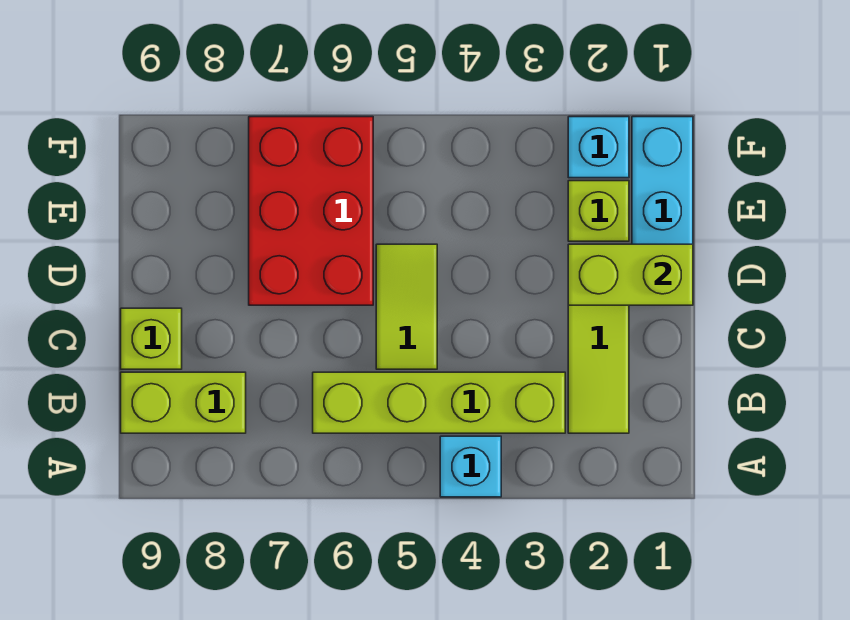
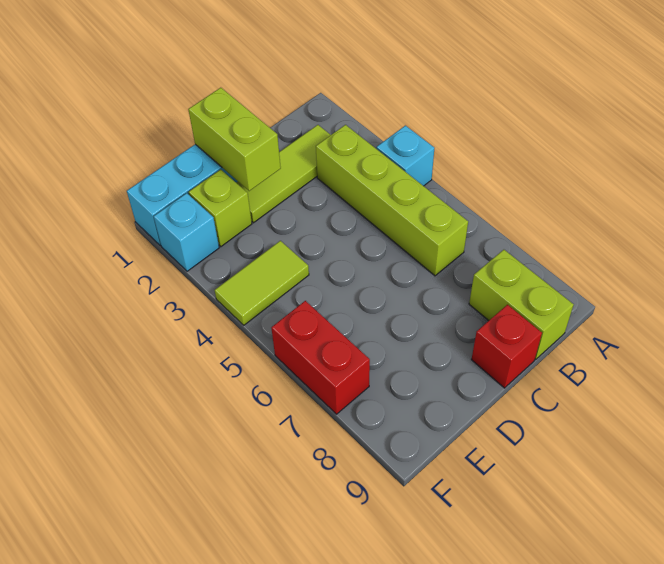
lime 1x2 tile [376,244,437,369] -> lime 1x2 tile moved to [215,241,309,325]
lime 1x1 brick [121,308,182,369] -> red 1x1 brick [471,305,542,388]
red 2x3 brick [249,117,373,305] -> red 1x2 brick [271,301,370,414]

